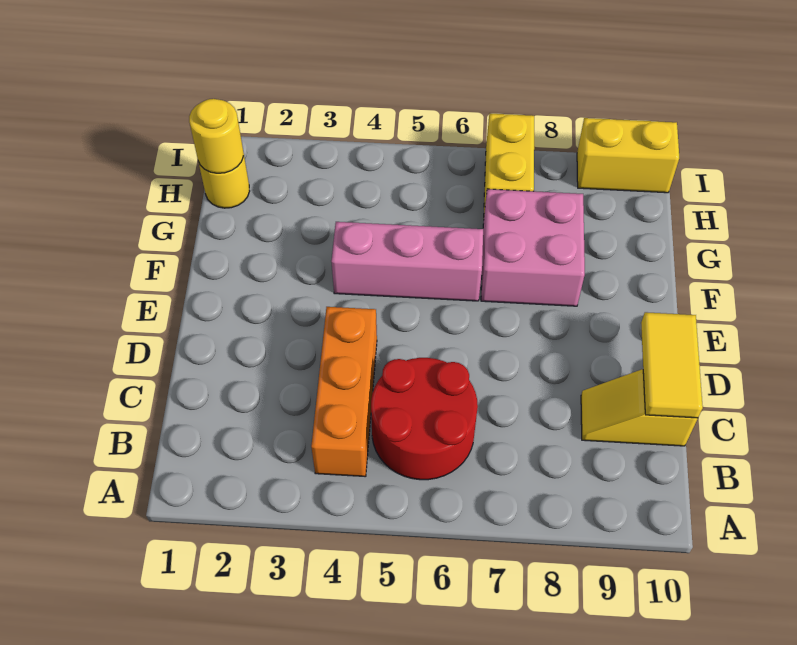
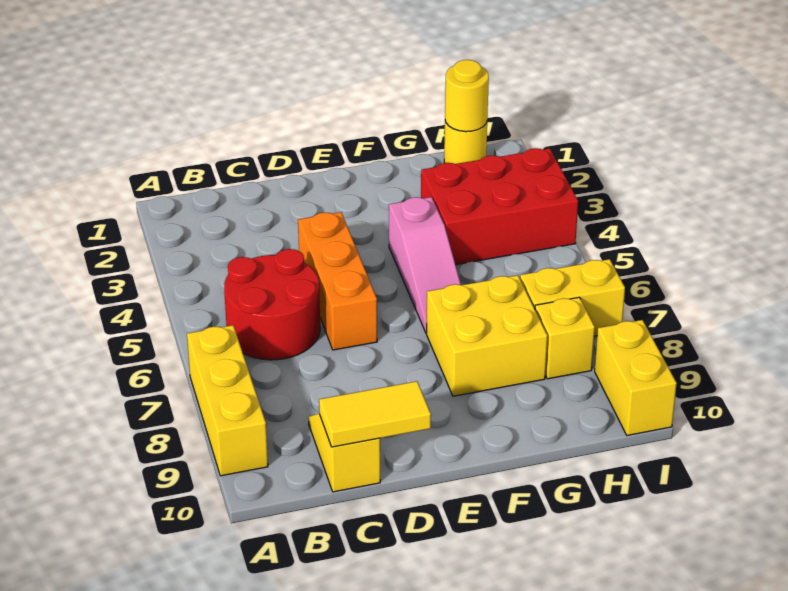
none -> yellow 1x3 brick [187,325,268,476]
orange 1x3 brick [311,307,377,477] -> orange 1x3 brick turned to [298,212,377,350]
pink 1x3 brick [331,222,483,301] -> pink 1x3 slope [389,197,461,333]
pink 2x2 brick [481,189,585,306] -> yellow 2x2 brick [427,275,547,396]
none -> red 2x3 brick [421,148,578,265]
none -> yellow 1x1 brick [535,297,595,379]

